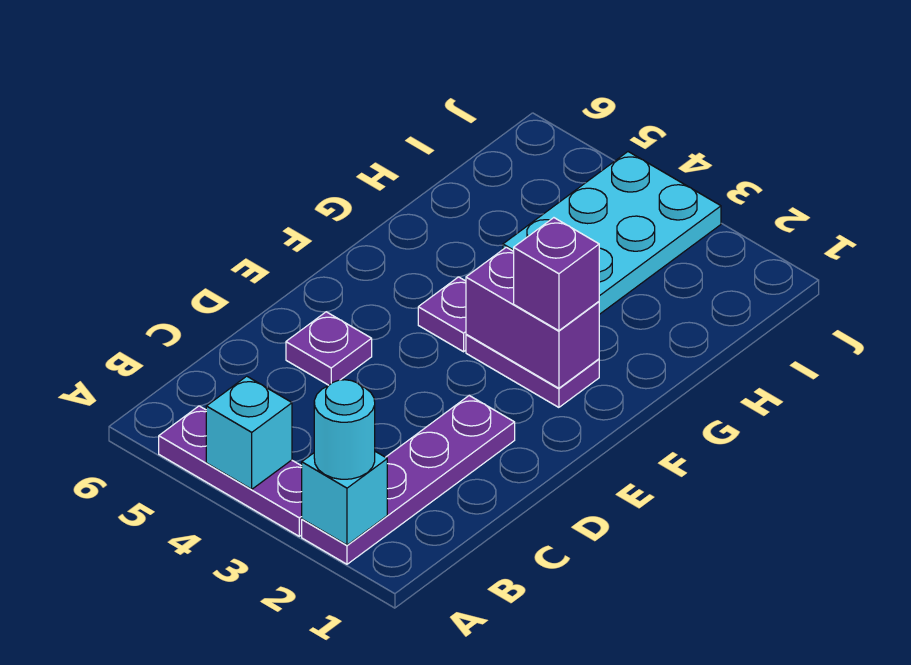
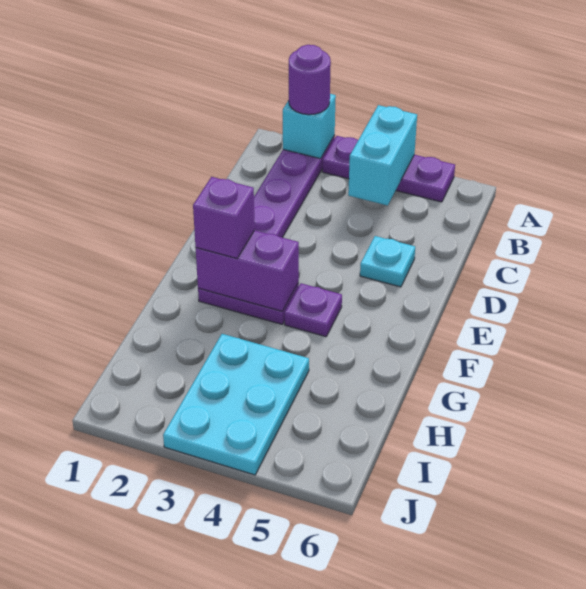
cyan 1x1 round brick [314,380,375,479] -> purple 1x1 round brick [289,45,331,115]
cyan 1x1 brick [206,376,292,489] -> cyan 1x2 brick [348,105,417,206]
purple 1x1 plate [286,312,372,385] -> cyan 1x1 plate [360,236,415,287]

